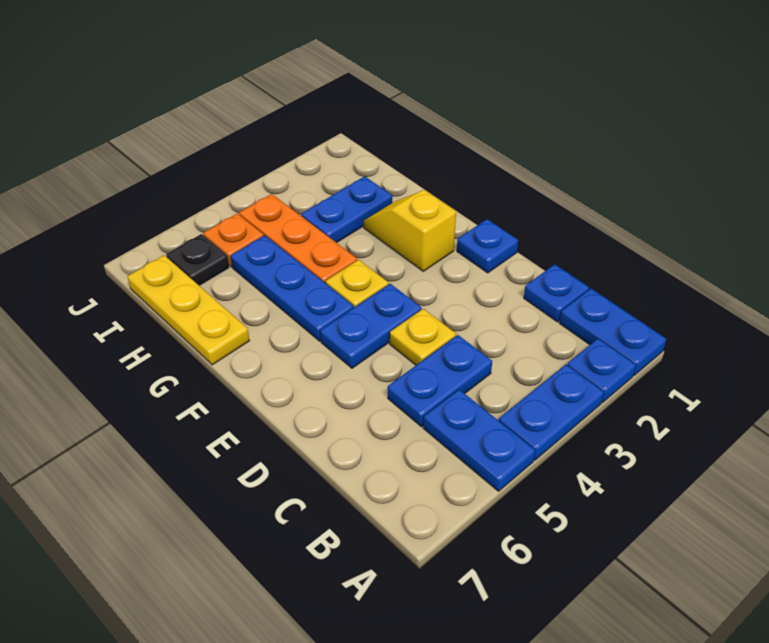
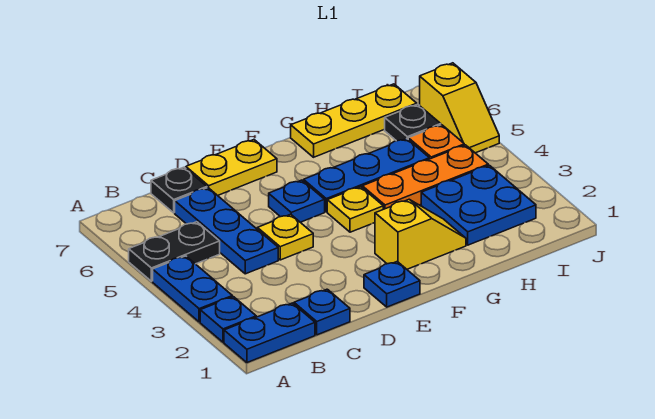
blue 1x2 plate [423,390,535,491] -> black 1x2 plate [129,222,220,281]
blue 1x2 plate [388,335,492,427] -> blue 1x3 plate [175,188,278,274]
none -> black 1x1 plate [151,167,207,213]
none -> yellow 1x2 plate [186,140,277,195]
blue 1x2 plate [320,284,422,368] -> blue 1x1 plate [269,180,325,222]
blue 1x2 plate [301,176,392,243] -> blue 2x2 plate [421,165,536,245]
none -> yellow 1x2 slope [420,63,499,153]

